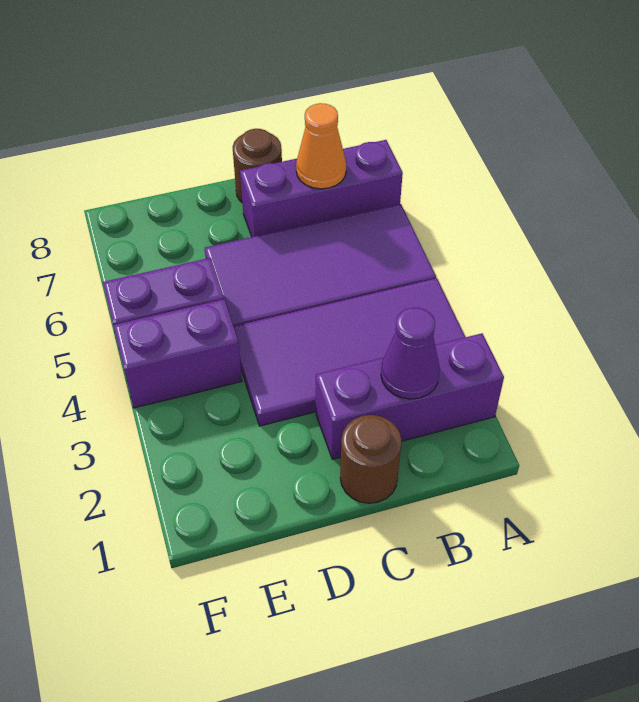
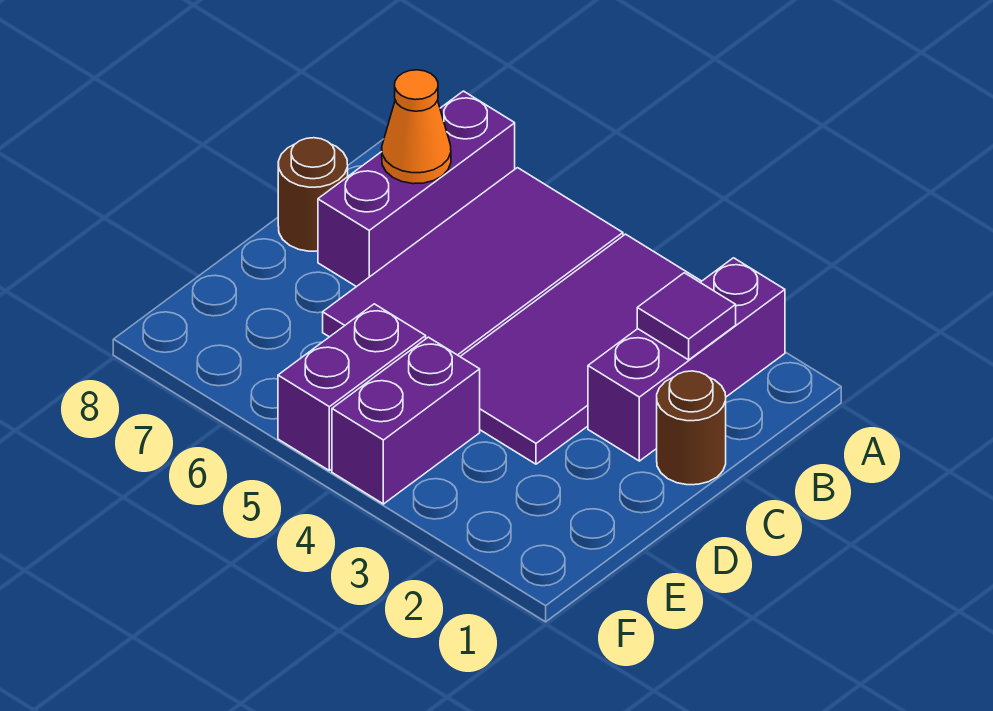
purple 1x1 cone [381,307,440,399] -> purple 1x1 tile [637,273,736,360]

